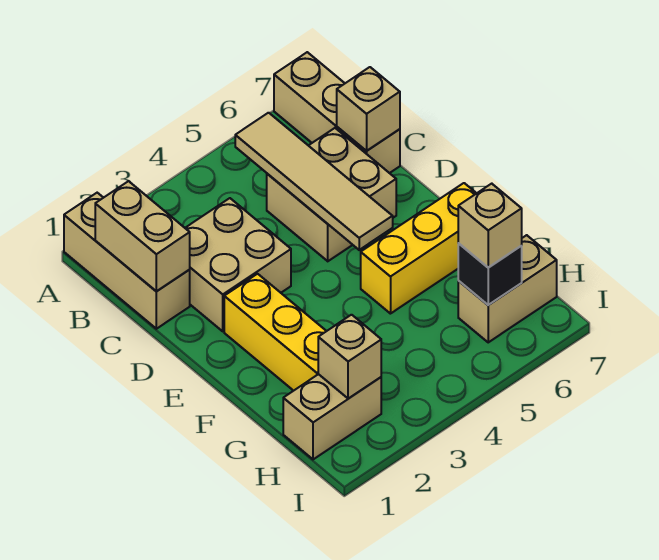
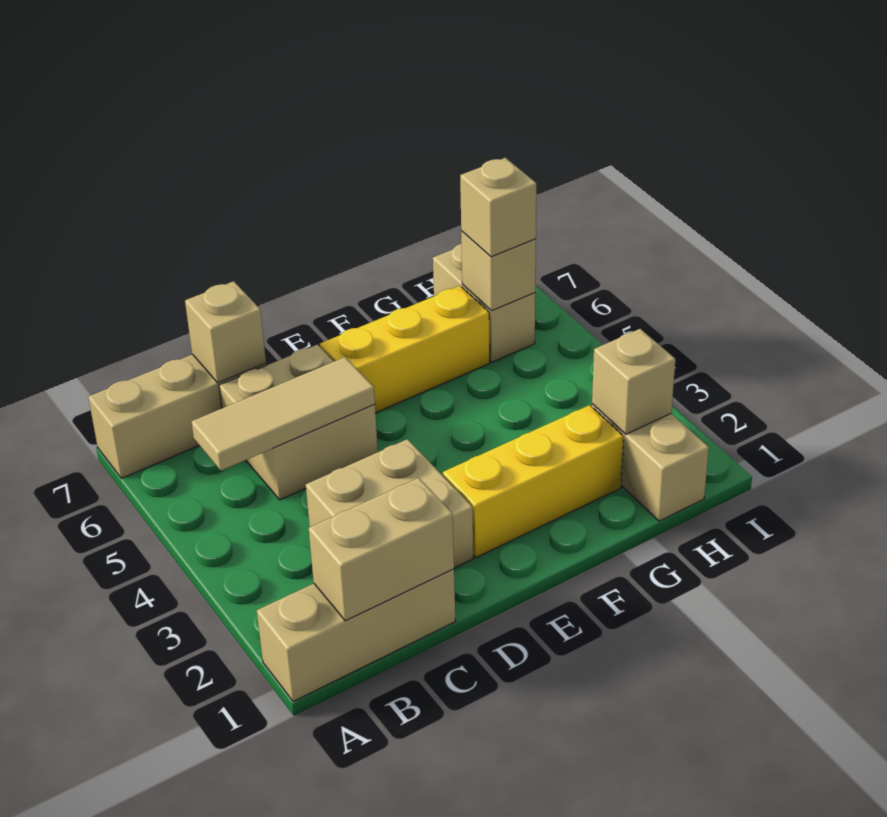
tan 1x4 tile [235,113,393,250] -> tan 1x3 tile [191,357,375,471]
yellow 1x3 brick [361,183,477,314] -> yellow 1x3 brick turned to [320,286,490,413]
black 1x1 brick [458,243,522,305] -> tan 1x1 brick [461,231,536,311]

